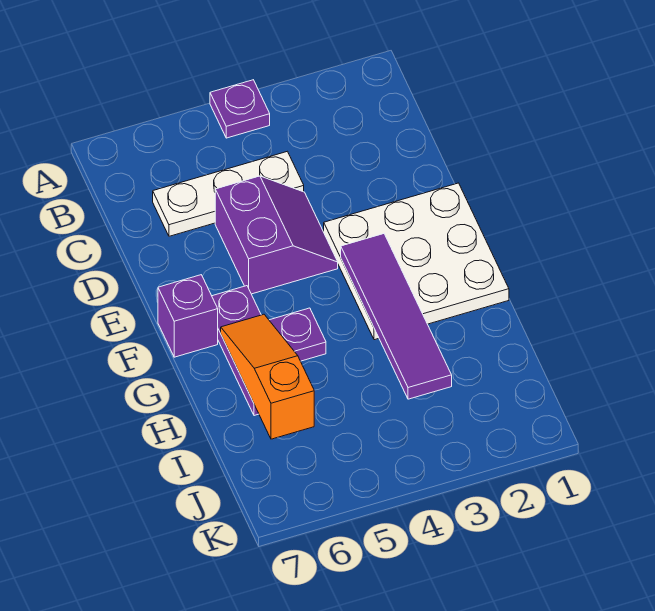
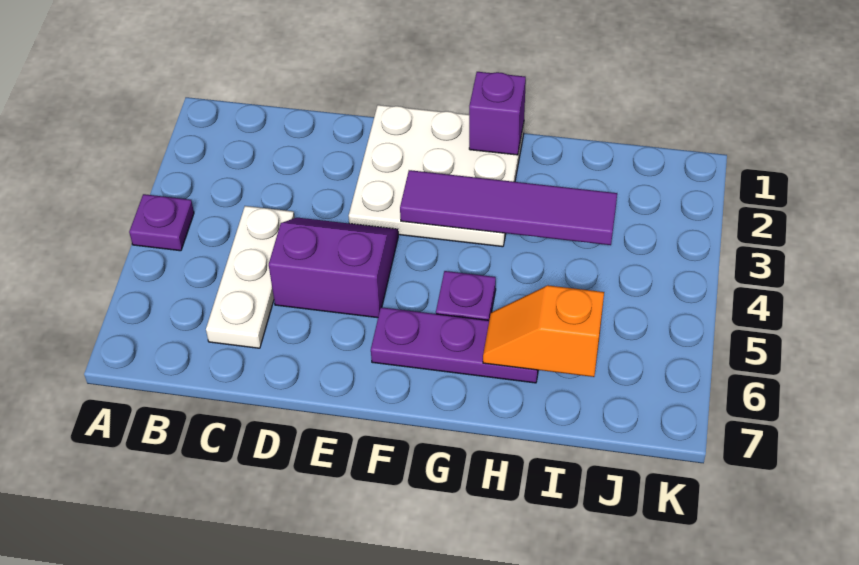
purple 1x1 brick [158,275,218,357] -> purple 1x1 brick moved to [469,72,526,155]
orange 1x3 slope [221,314,314,439] -> orange 1x2 slope [483,285,604,377]

